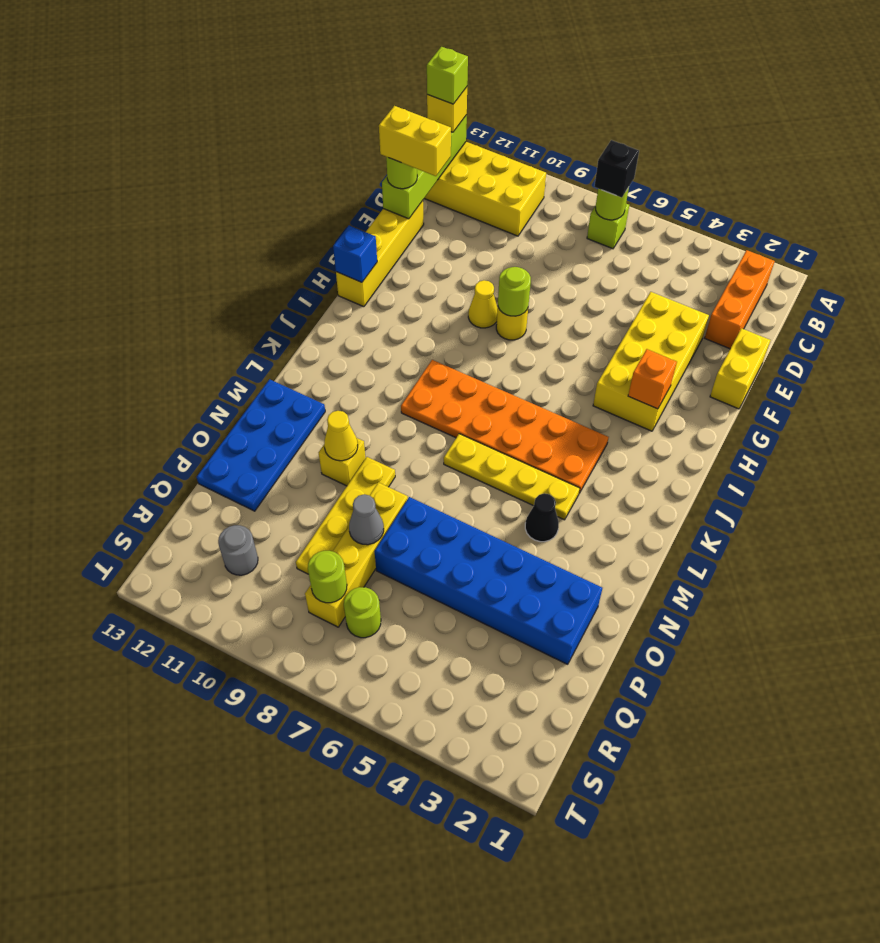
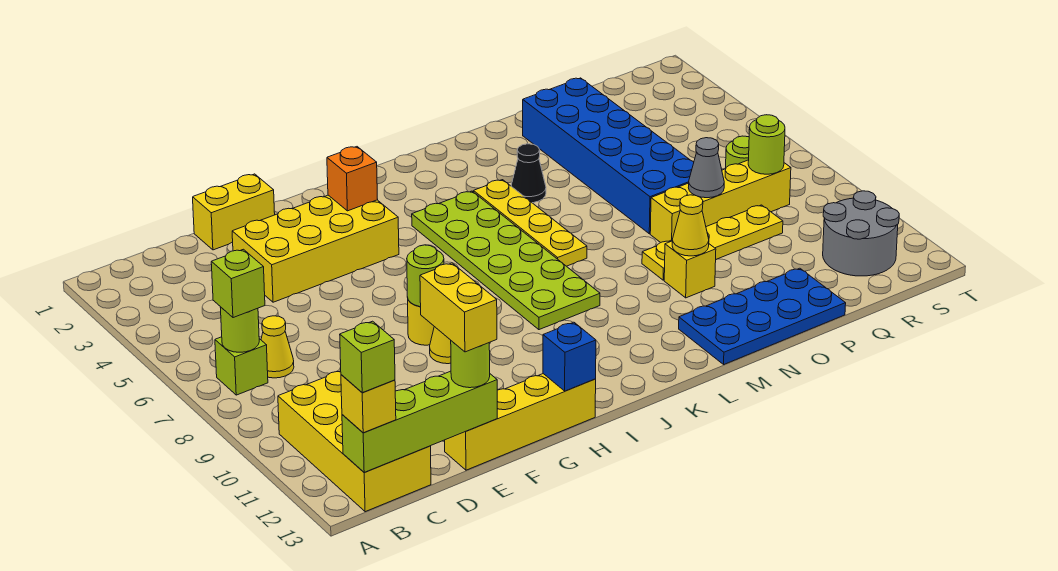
orange 1x3 brick [705,250,775,349] -> none
black 1x1 brick [594,140,639,198] -> lime 1x1 brick [211,249,265,318]
none -> yellow 1x1 cone [261,316,294,378]
orange 2x6 plate [401,360,609,493] -> lime 2x6 plate [412,191,600,330]
grey 1x1 round brick [218,525,258,575] -> grey 2x2 round brick [823,191,899,276]

